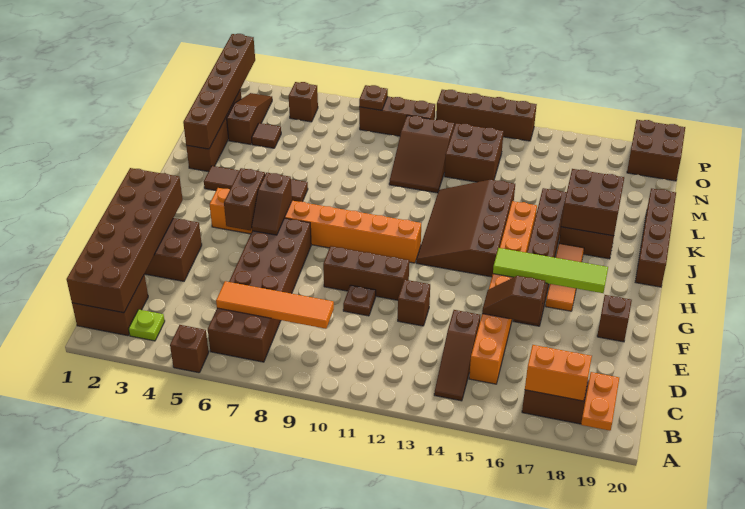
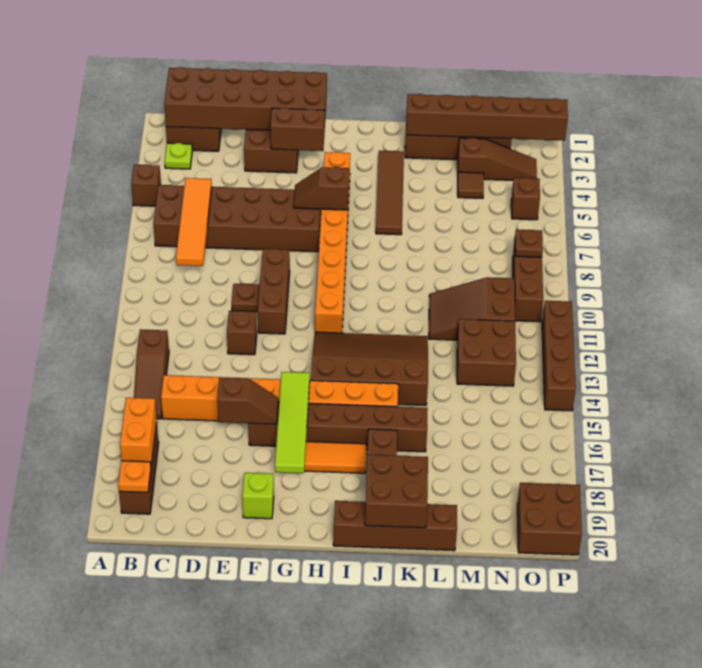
orange 1x2 plate [581,372,619,431] -> orange 1x1 plate [118,461,151,492]
brown 1x3 slope [434,310,480,401] -> brown 1x3 slope turned to [134,329,169,419]
brown 1x2 slope [482,276,545,324] -> brown 1x2 slope turned to [217,377,279,424]
brown 1x1 brick [597,295,632,342] -> lime 1x1 brick [242,473,274,519]
brown 1x2 brick [224,168,265,231] -> brown 1x2 brick moved to [271,108,325,151]
brown 2x2 brick [561,169,624,236] -> brown 2x2 brick moved to [365,455,428,528]

